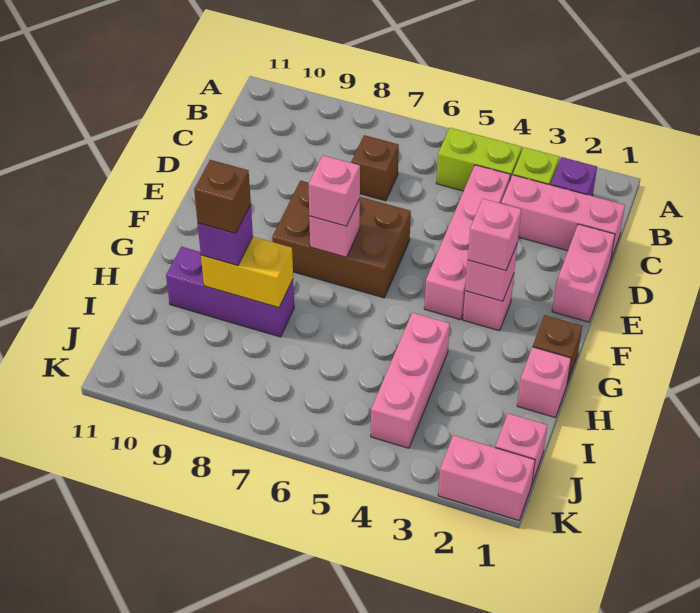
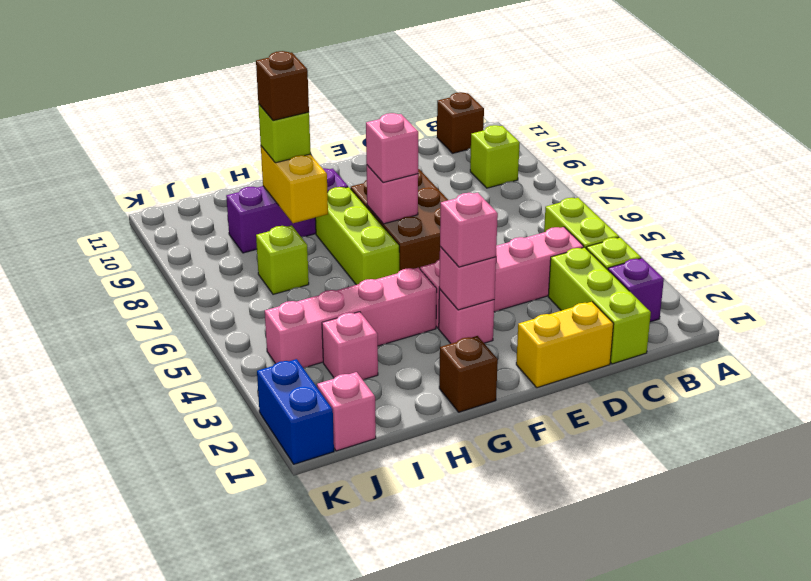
none -> lime 1x1 brick [470,125,520,188]
pink 1x3 brick [501,175,625,261] -> lime 1x3 brick [548,247,651,364]
brown 1x1 brick [351,135,399,201] -> brown 1x1 brick moved to [437,92,484,153]
pink 1x2 brick [552,224,615,322] -> yellow 1x2 brick [516,302,614,388]
none -> lime 1x3 brick [315,187,399,285]
pink 1x1 brick [517,347,571,417] -> pink 1x1 brick moved to [322,312,378,380]
pink 1x3 brick [371,313,450,448] -> pink 1x4 brick [265,268,437,368]
purple 1x3 brick [166,247,294,337] -> purple 1x3 brick turned to [226,168,348,253]
purple 1x1 brick [198,205,253,266] -> lime 1x1 brick [258,104,311,163]
none -> lime 1x1 brick [256,225,309,294]
pink 1x2 brick [438,435,535,521] -> blue 1x2 brick [257,359,334,464]

